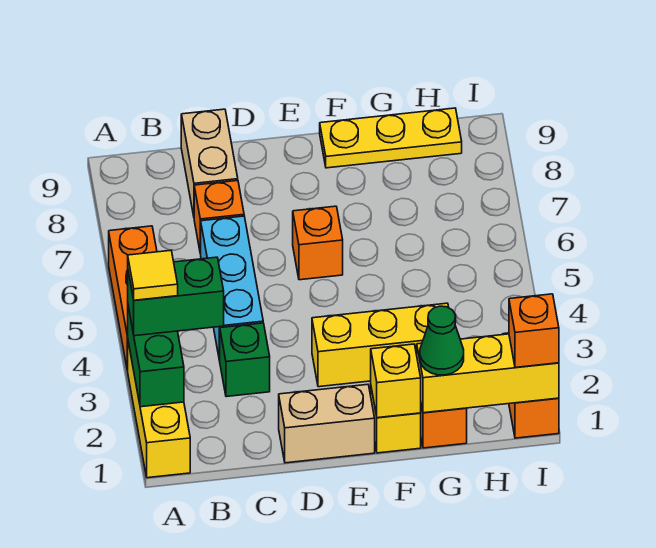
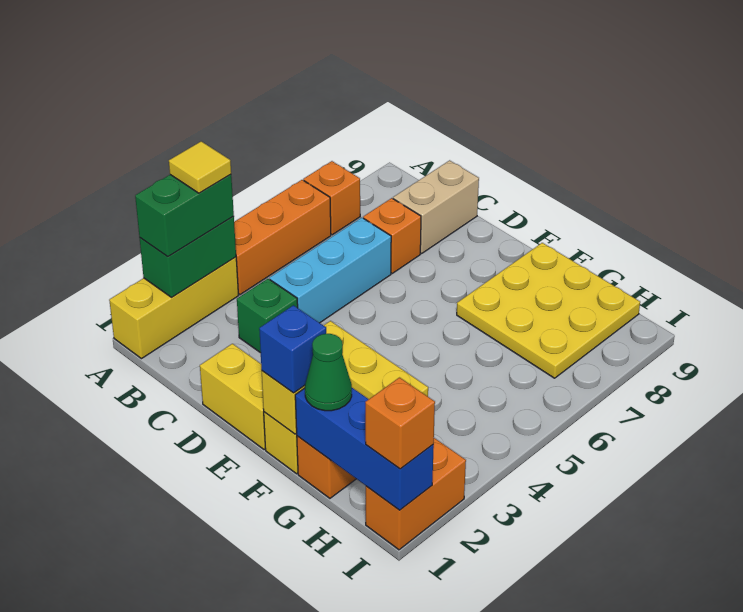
green 1x2 brick [128,257,224,336] -> green 1x2 brick turned to [135,175,234,257]
tan 1x2 brick [279,384,375,463] -> yellow 1x2 brick [200,344,266,450]
orange 1x1 brick [293,206,343,280] -> orange 1x1 brick moved to [303,161,360,235]
none -> blue 1x1 brick [259,305,326,393]
yellow 1x3 plate [320,108,462,168] -> yellow 3x3 plate [457,243,640,378]
yellow 1x3 brick [417,334,559,413] -> blue 1x3 brick [295,388,434,510]

